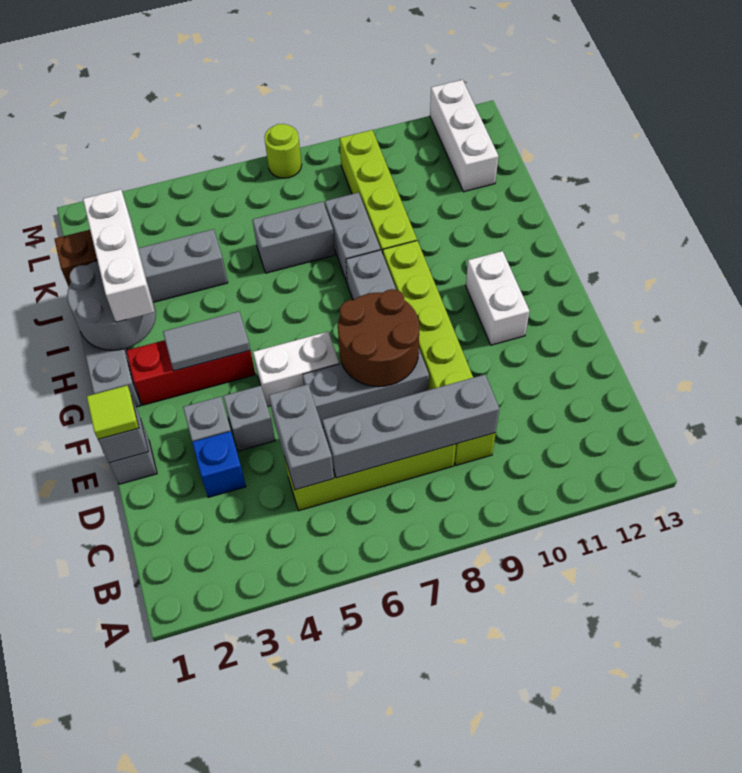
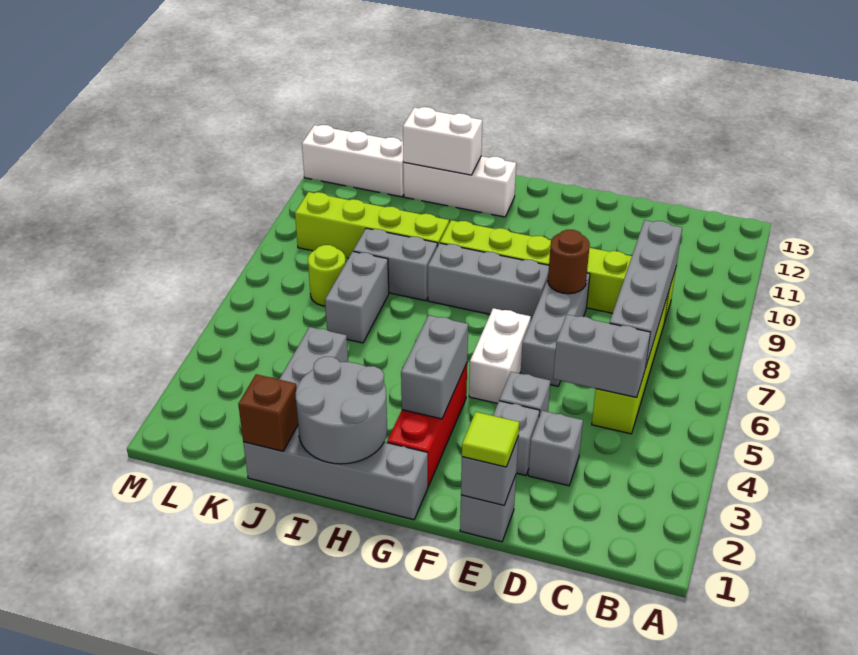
blue 1x1 brick [192,431,246,497] -> grey 1x1 brick [528,411,583,486]
brown 2x2 round brick [338,289,419,387] -> brown 1x1 round brick [548,230,590,294]
white 1x2 brick [466,251,529,345] -> white 1x2 brick moved to [403,107,482,175]
grey 1x2 tile [163,311,250,371] -> grey 1x2 brick [401,315,468,419]
white 1x3 brick [83,189,155,322] -> white 1x3 brick moved to [403,156,516,217]
lime 1x1 round brick [264,124,302,178] -> lime 1x1 round brick moved to [308,245,346,306]

